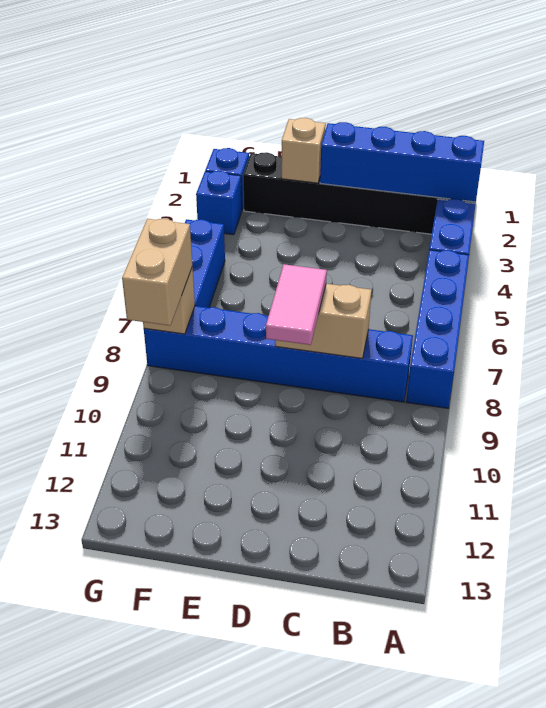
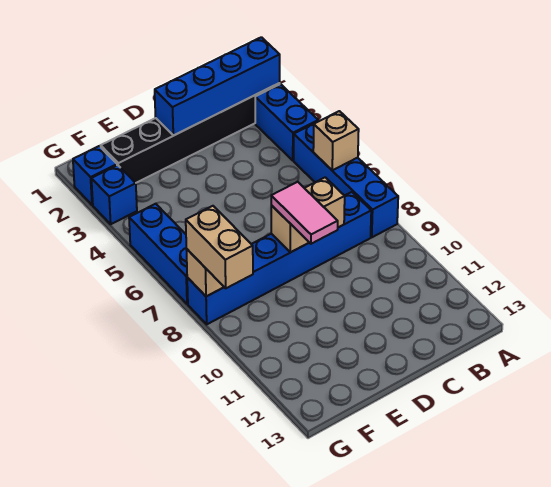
tan 1x1 brick [281,118,326,183] -> tan 1x1 brick moved to [313,111,359,170]

